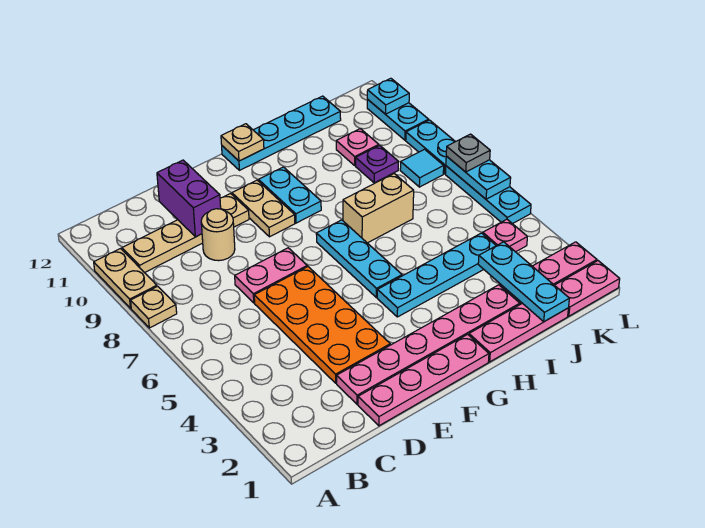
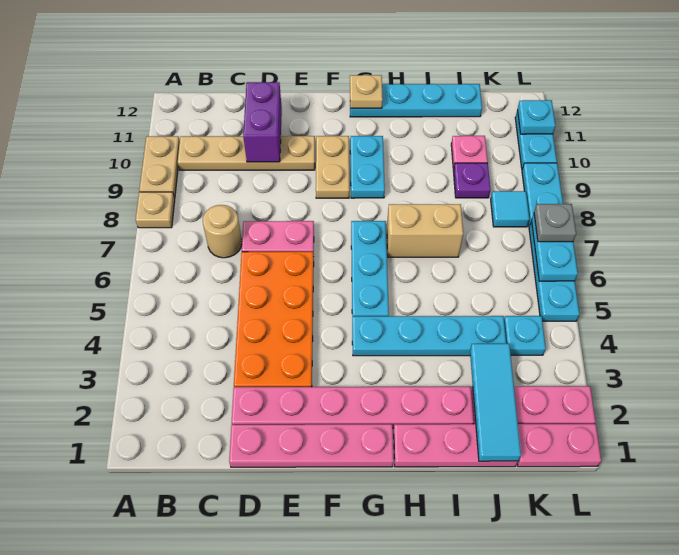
tan 1x1 round brick [201,209,235,261] -> tan 1x1 round brick moved to [203,205,242,258]
cyan 1x3 plate [478,242,569,322] -> cyan 1x3 tile [470,344,521,461]
pink 1x1 plate [483,219,527,252] -> cyan 1x1 plate [504,316,546,355]

